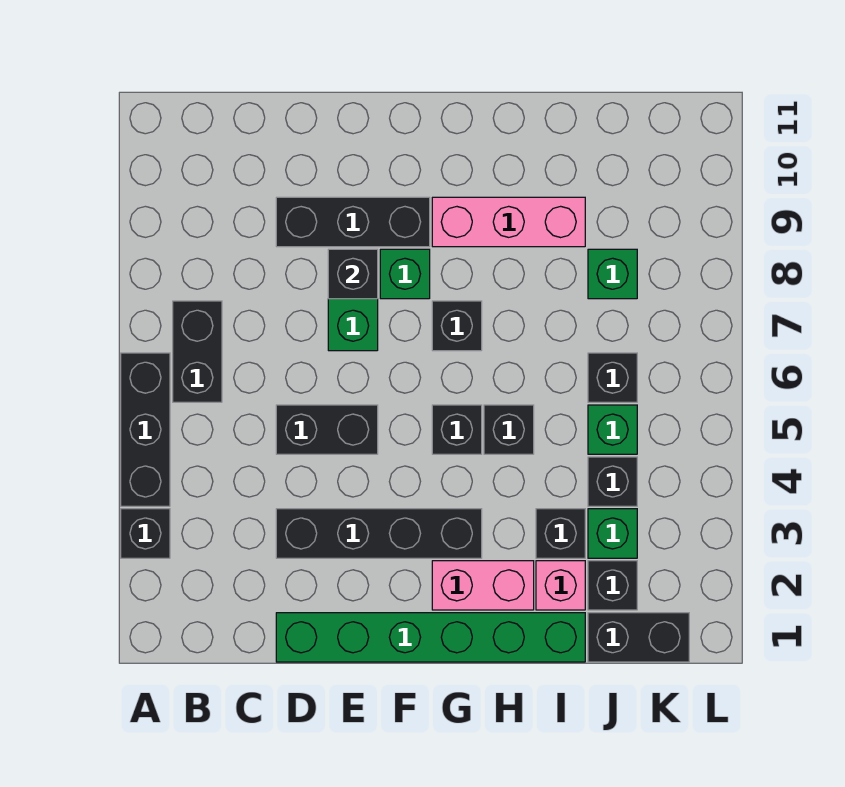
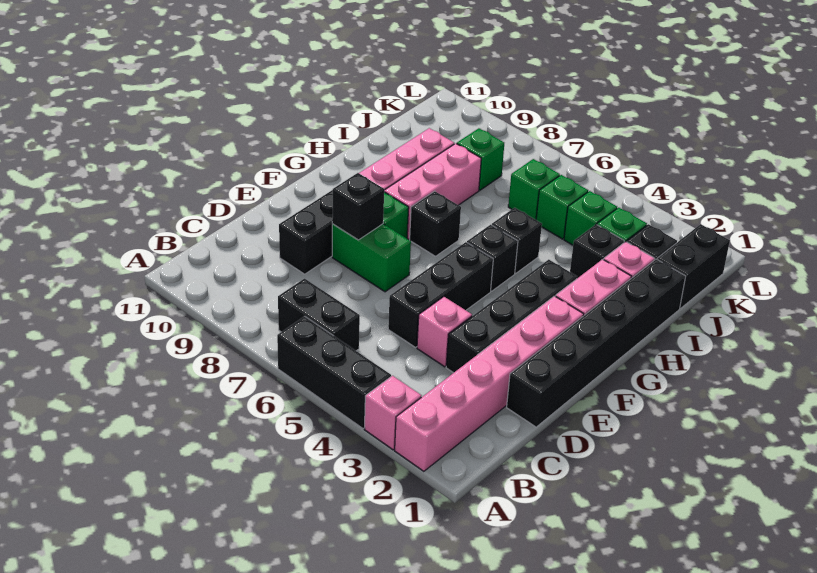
none -> pink 1x6 brick [395,296,584,471]
black 1x1 brick [121,509,170,558] -> pink 1x1 brick [364,376,421,450]
green 1x6 brick [276,613,585,662] -> black 1x6 brick [507,259,686,427]
none -> pink 1x1 brick [417,297,472,367]
black 1x2 brick [276,405,378,454] -> black 1x3 brick [388,242,493,347]
none -> pink 1x3 brick [384,143,481,239]
black 1x1 brick [588,457,637,506] -> green 1x1 brick [564,191,617,245]
black 1x1 brick [588,353,637,402] -> green 1x1 brick [508,159,560,220]

